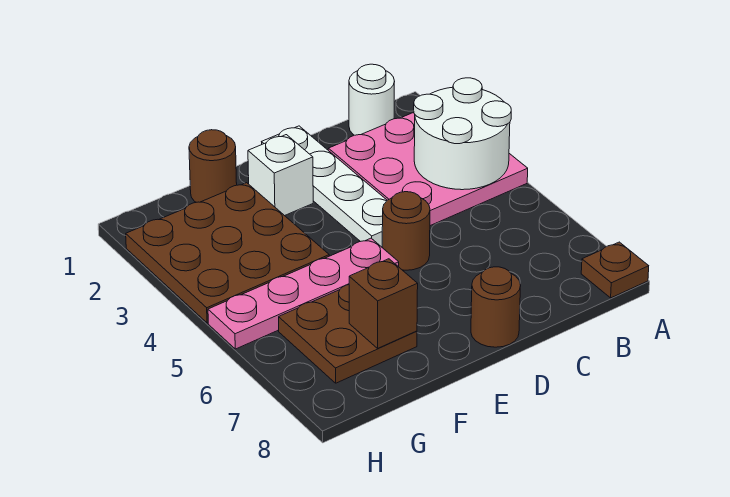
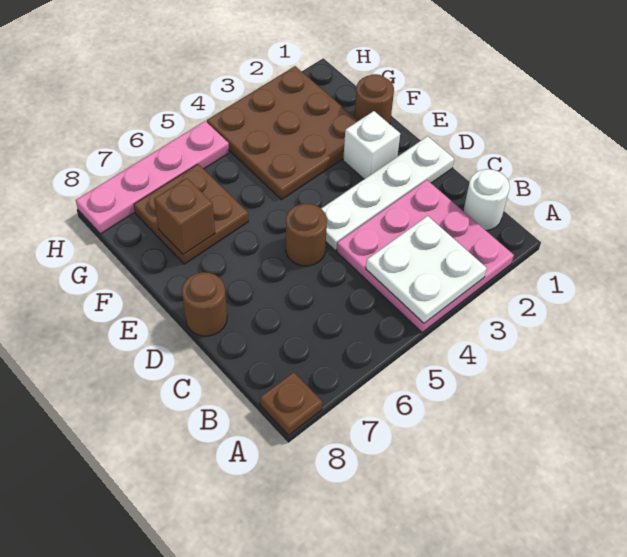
white 2x2 round brick [414,78,511,190] -> white 2x2 plate [366,216,487,323]
pink 1x4 plate [208,238,399,349] -> pink 1x4 plate turned to [76,121,229,234]

